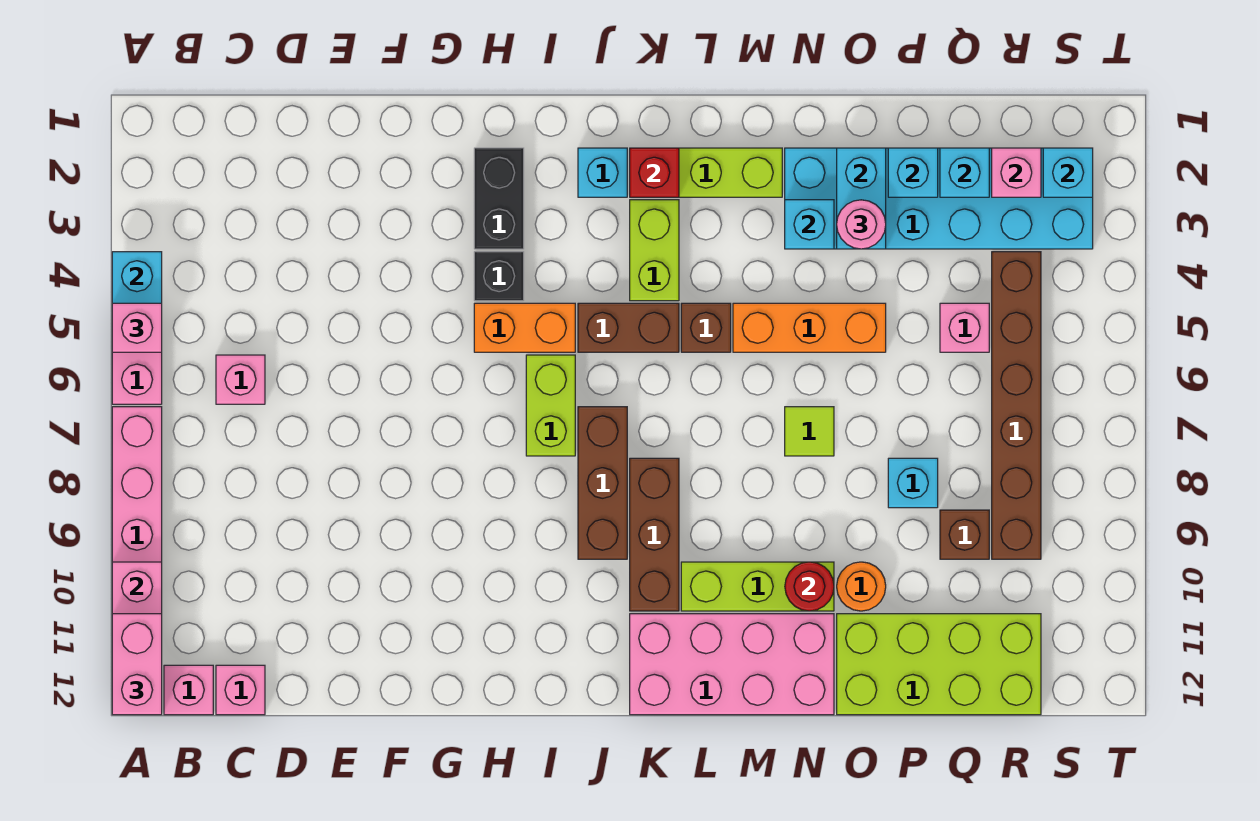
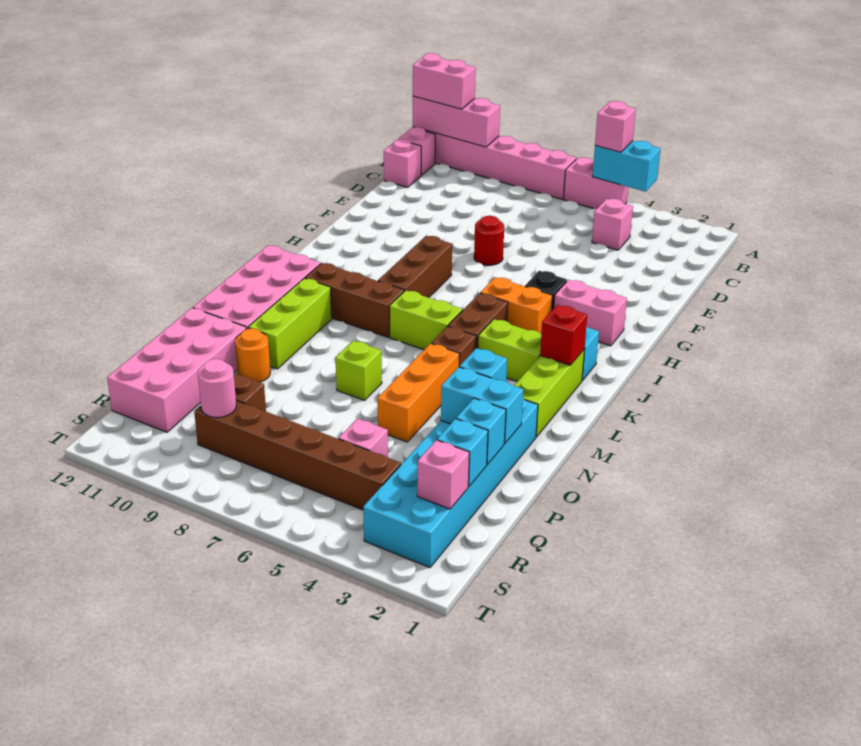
pink 1x1 brick [216,355,265,404] -> pink 1x1 brick moved to [592,199,633,250]
black 1x2 brick [474,148,524,249] -> pink 1x2 brick [554,280,627,346]
orange 1x2 brick [474,303,575,352] -> orange 1x2 brick turned to [480,277,552,334]
lime 1x2 brick [526,355,575,456] -> lime 1x2 brick moved to [389,290,462,350]
brown 1x3 brick [578,407,627,559] -> brown 1x3 brick turned to [378,236,452,298]
lime 1x1 tile [785,407,834,456] -> lime 1x1 brick [335,341,382,400]
red 1x1 round brick [785,562,834,611] -> red 1x1 round brick moved to [474,216,504,265]
pink 1x1 round brick [837,200,886,249] -> pink 1x1 round brick moved to [198,359,236,417]
lime 2x4 brick [837,614,1041,715] -> pink 2x4 brick [107,308,246,432]
cyan 1x1 brick [888,458,938,508] -> none
cyan 1x1 brick [1043,148,1093,197] -> none

